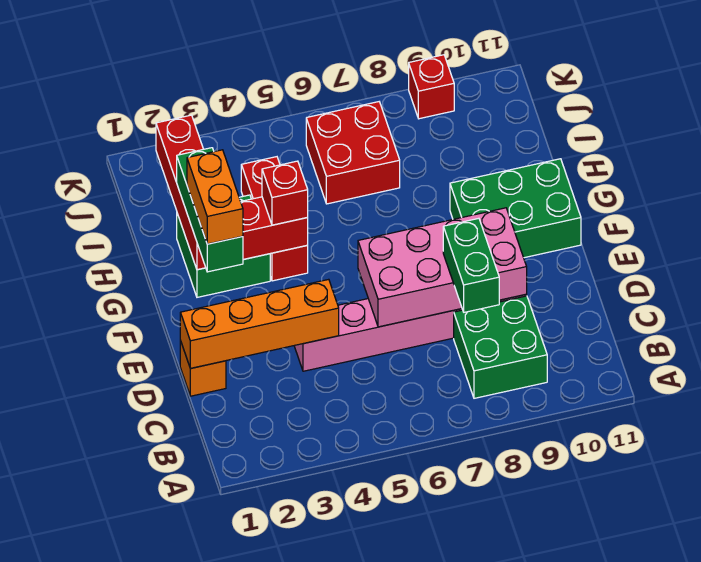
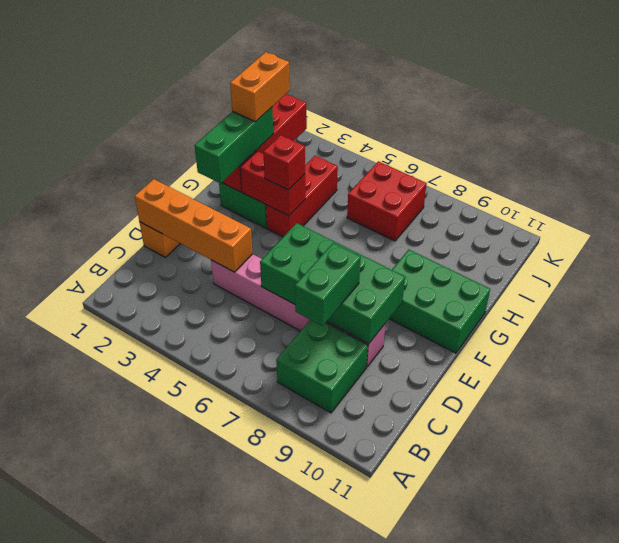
pink 2x4 brick [358,208,527,327] -> green 2x4 brick [260,223,405,344]
orange 1x2 brick [187,150,243,244] -> orange 1x2 brick moved to [230,52,290,122]
red 1x1 brick [409,55,454,119] -> none

